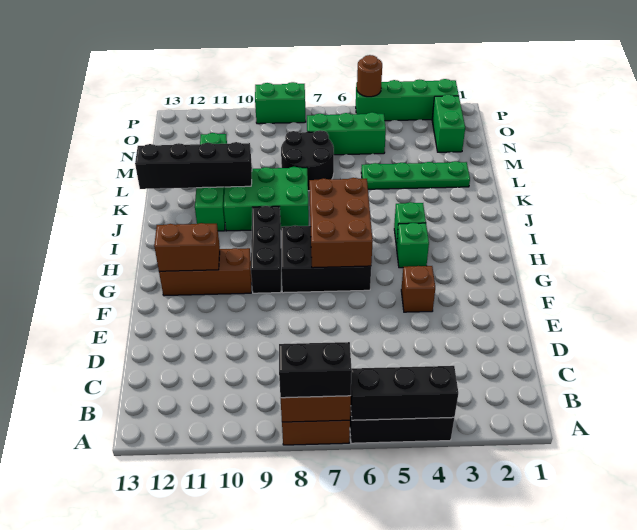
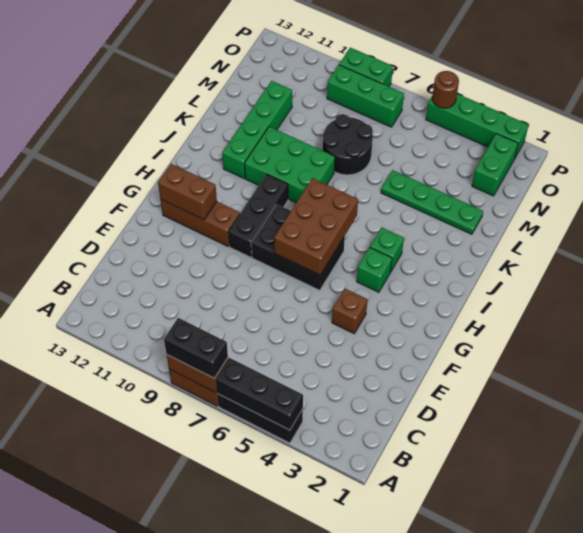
black 1x4 brick [135,142,252,189] -> none
green 1x3 brick [307,112,386,155] -> green 1x3 brick moved to [327,65,404,127]

